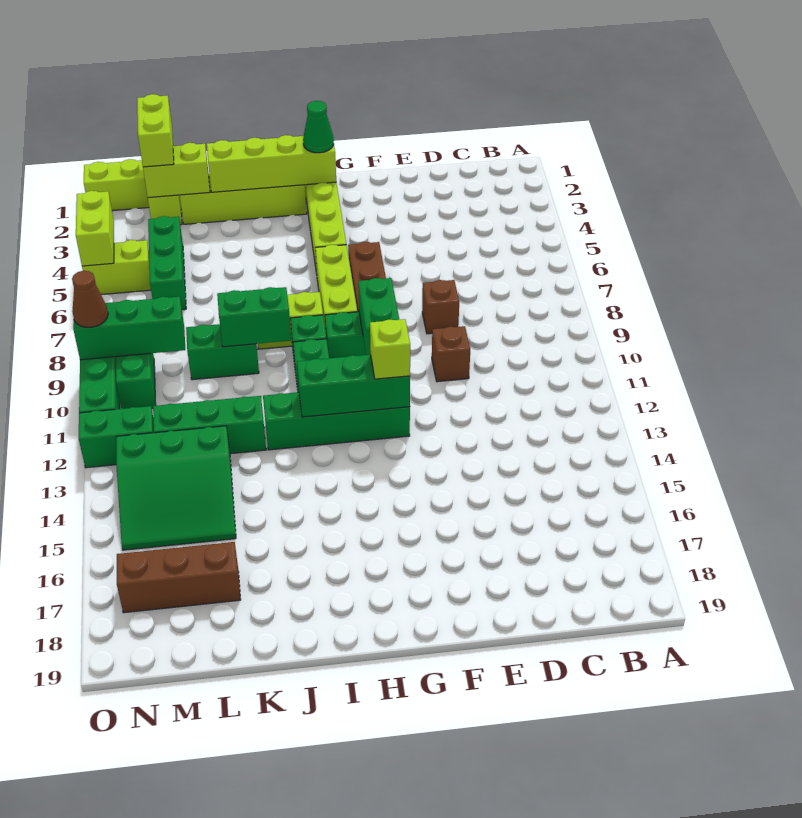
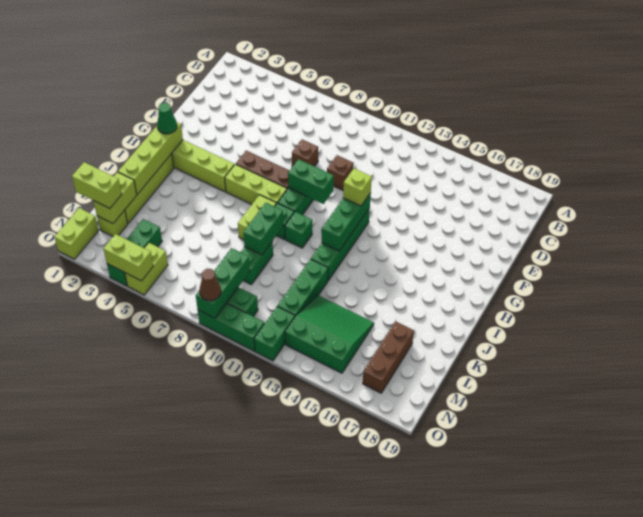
green 3x3 slope [116,426,236,550] -> green 3x3 slope turned to [285,295,374,373]
green 1x3 brick [148,216,186,310] -> green 1x3 brick turned to [107,219,162,286]

